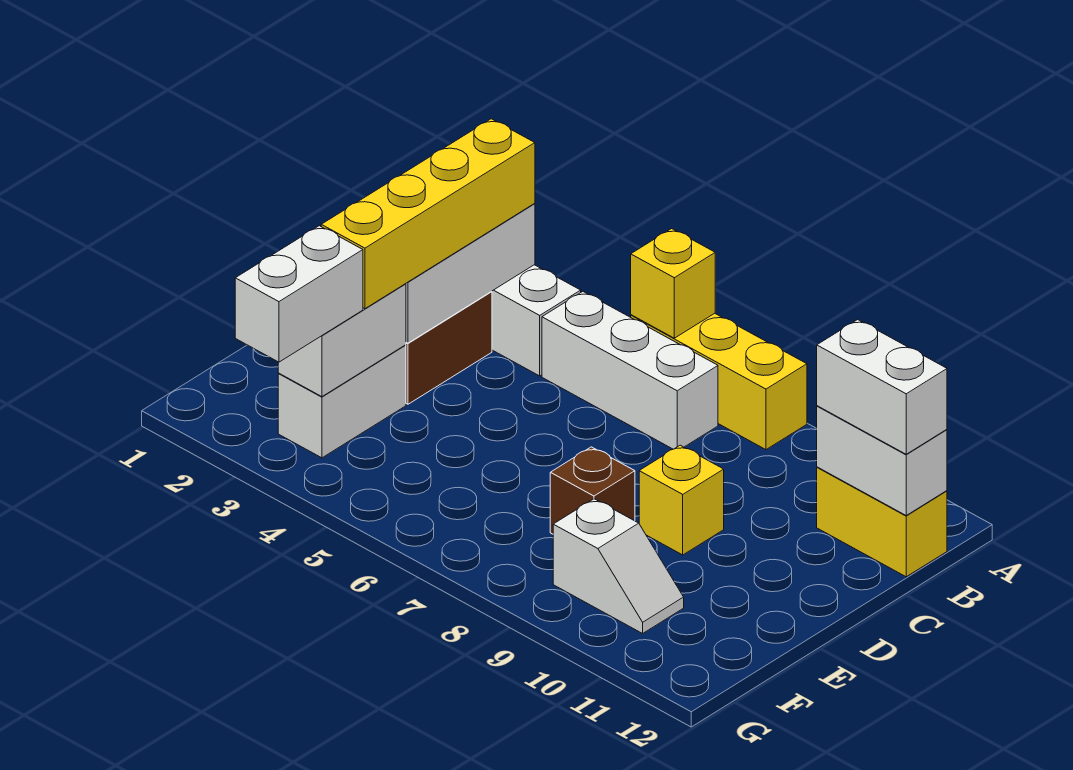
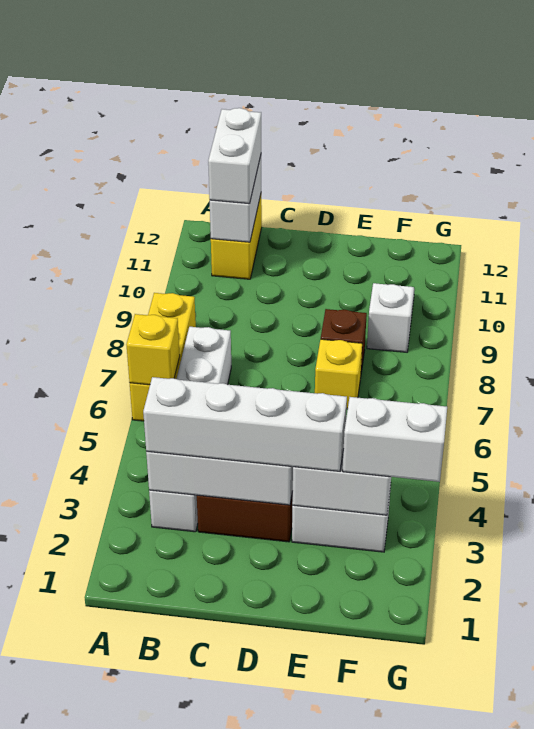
yellow 1x4 brick [321,119,535,309] -> white 1x4 brick [143,377,347,471]
yellow 1x1 brick [639,445,724,555] -> yellow 1x1 brick moved to [315,339,362,409]

